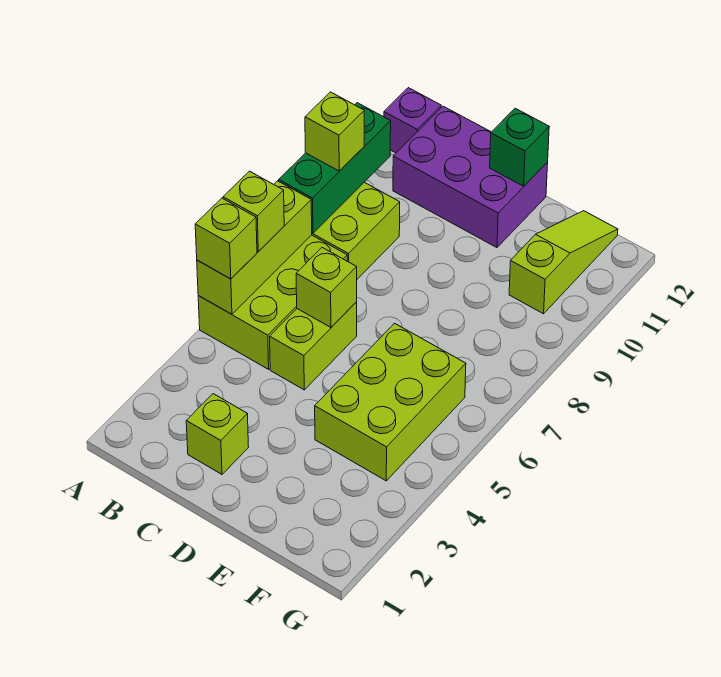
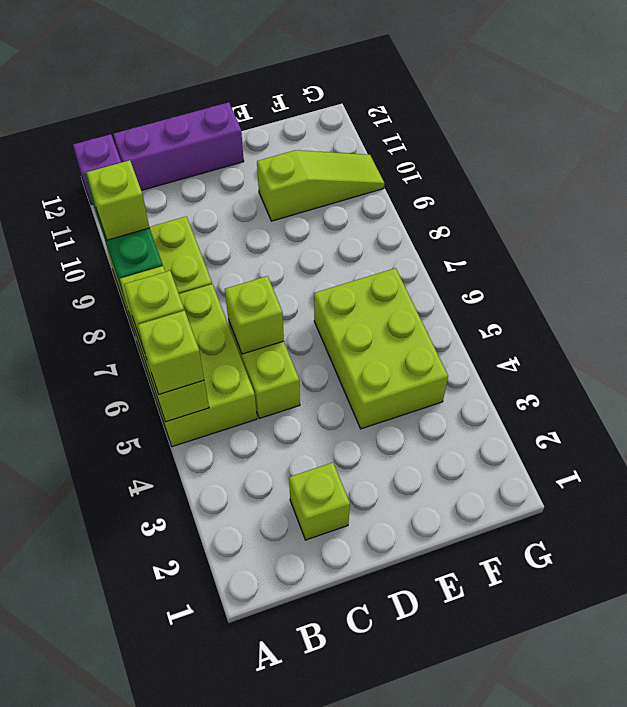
purple 2x3 brick [393,106,548,248] -> purple 1x3 brick [113,102,244,190]
green 1x1 brick [490,108,549,186] -> none
lime 1x3 slope [509,211,618,314] -> lime 1x3 slope turned to [257,150,384,221]

